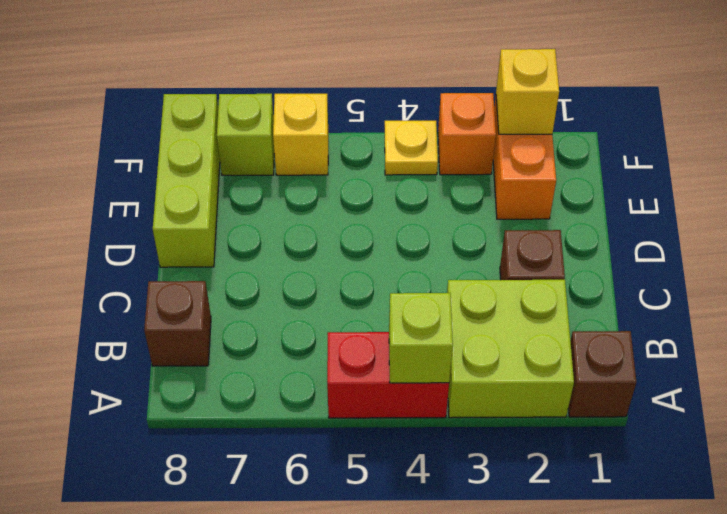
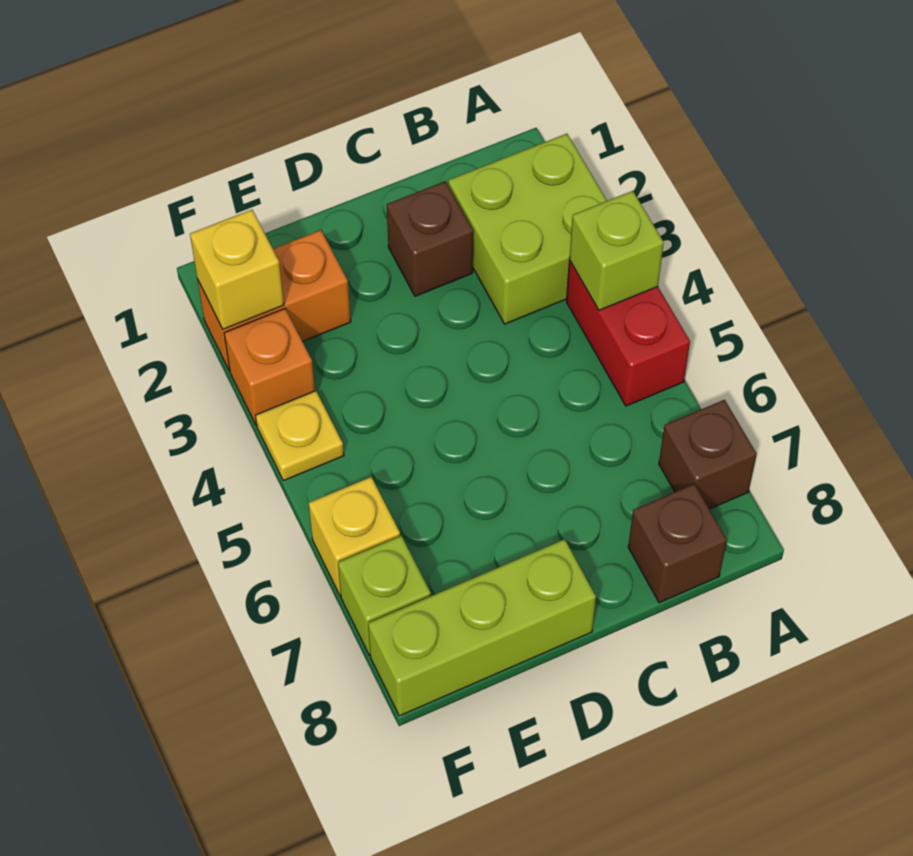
brown 1x1 brick [568,331,636,417] -> brown 1x1 brick moved to [659,400,757,509]

